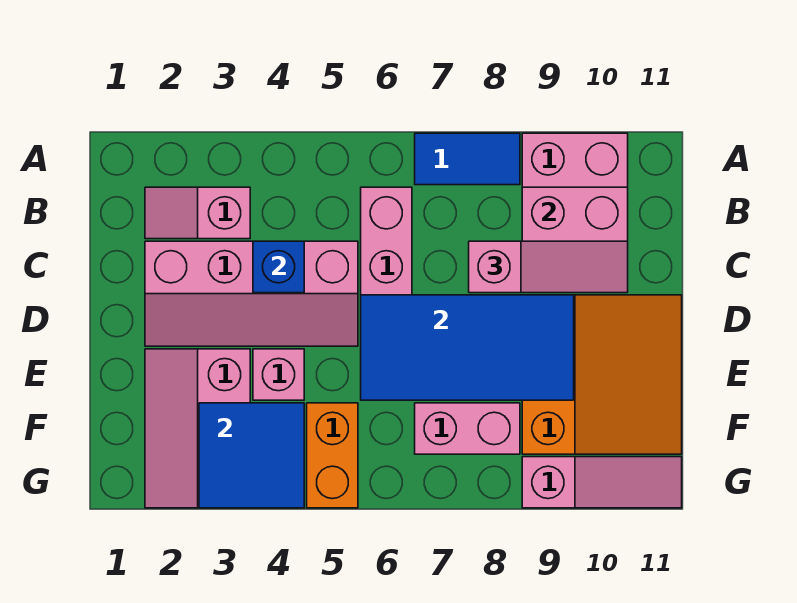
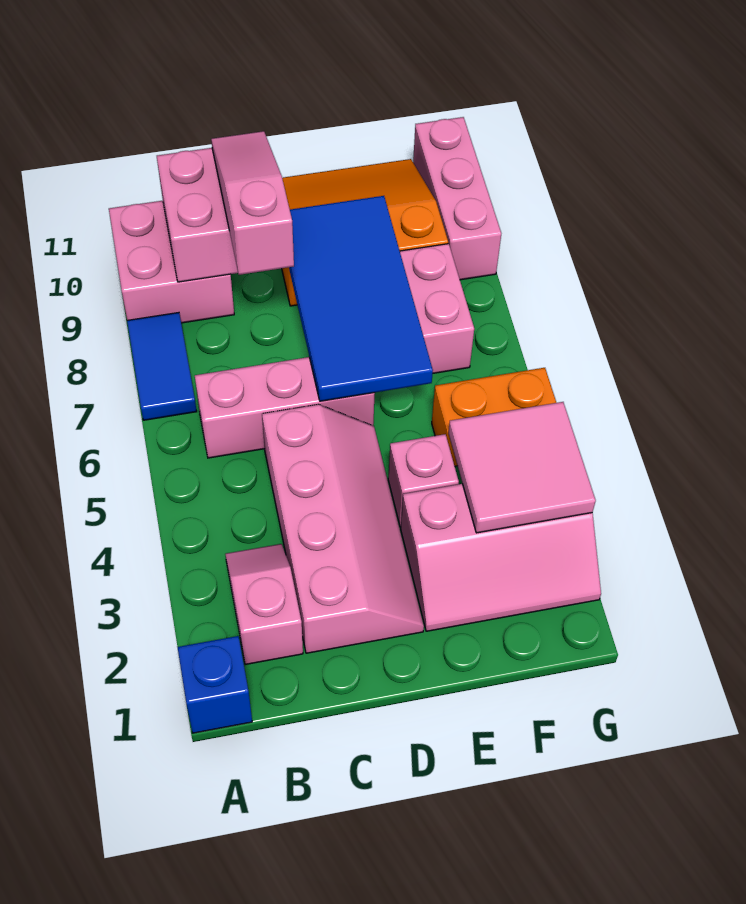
pink 1x2 slope [145,187,250,239] -> pink 1x2 slope turned to [225,544,303,665]
blue 1x1 brick [253,241,304,293] -> blue 1x1 brick moved to [178,636,252,733]
blue 2x2 tile [199,403,304,508] -> pink 2x2 tile [449,402,596,533]
pink 1x3 slope [522,457,682,508] -> pink 1x3 brick [413,117,501,280]

